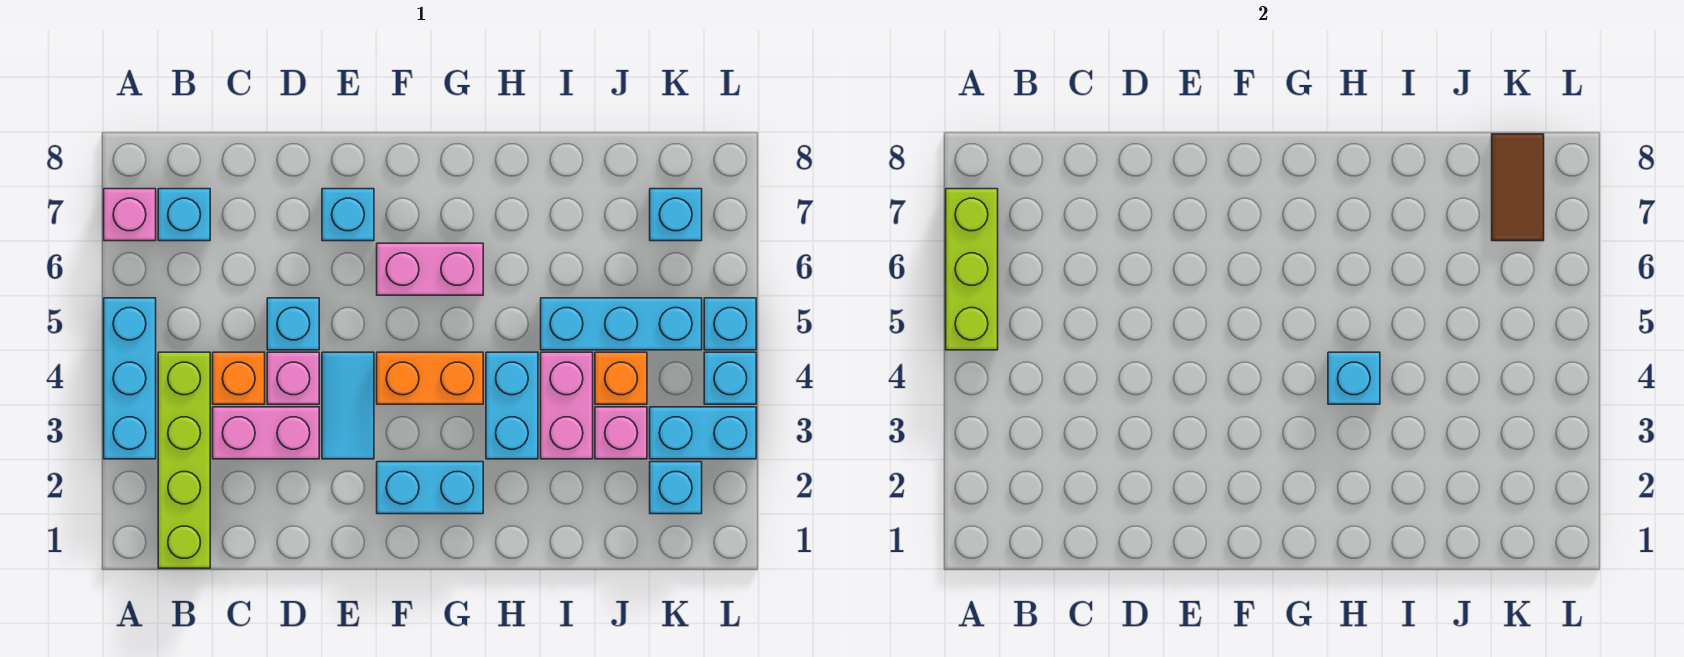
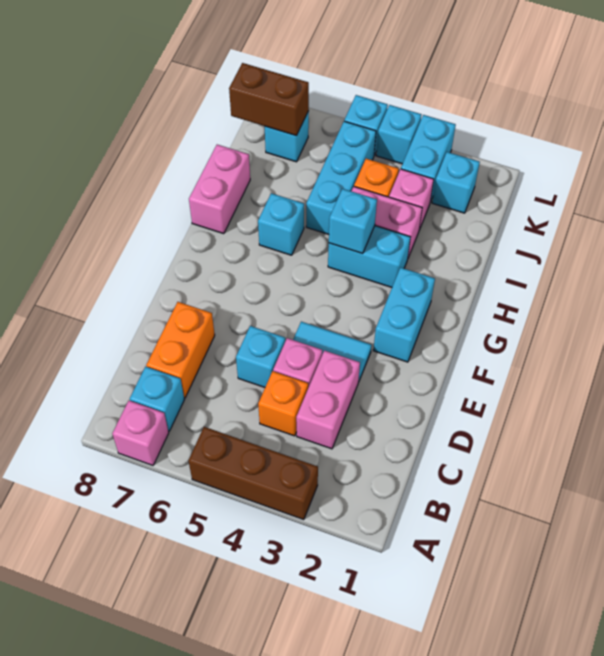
cyan 1x3 brick [104,298,156,459] -> brown 1x3 brick [189,427,318,520]
lime 1x3 brick [946,189,998,350] -> none
lime 1x4 brick [158,352,210,568] -> none
cyan 1x1 brick [322,189,374,241] -> cyan 1x1 brick moved to [258,193,304,255]
orange 1x2 brick [377,352,483,404] -> orange 1x2 brick moved to [146,302,215,398]
pink 1x2 brick [377,243,483,295] -> pink 1x2 brick moved to [189,145,250,234]
brown 1x2 tile [1492,134,1544,241] -> brown 1x2 brick [229,63,309,136]

